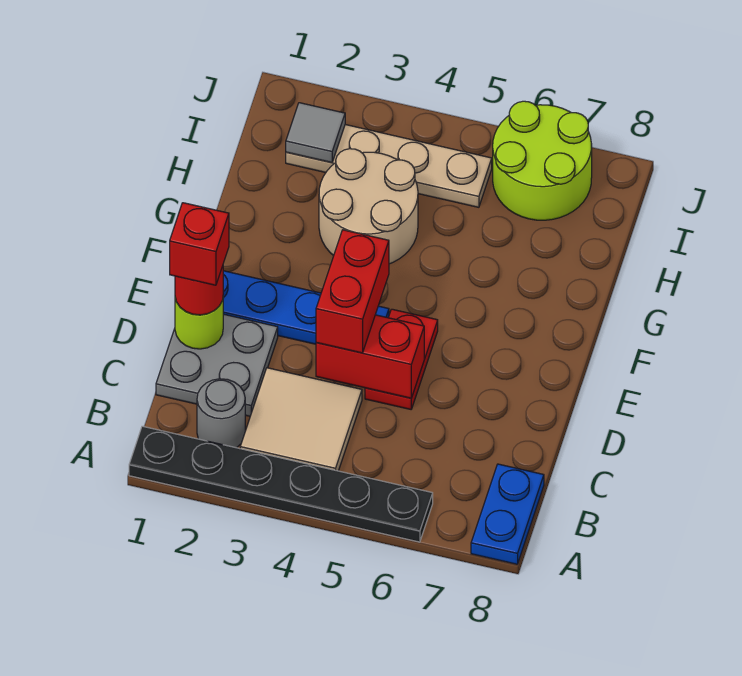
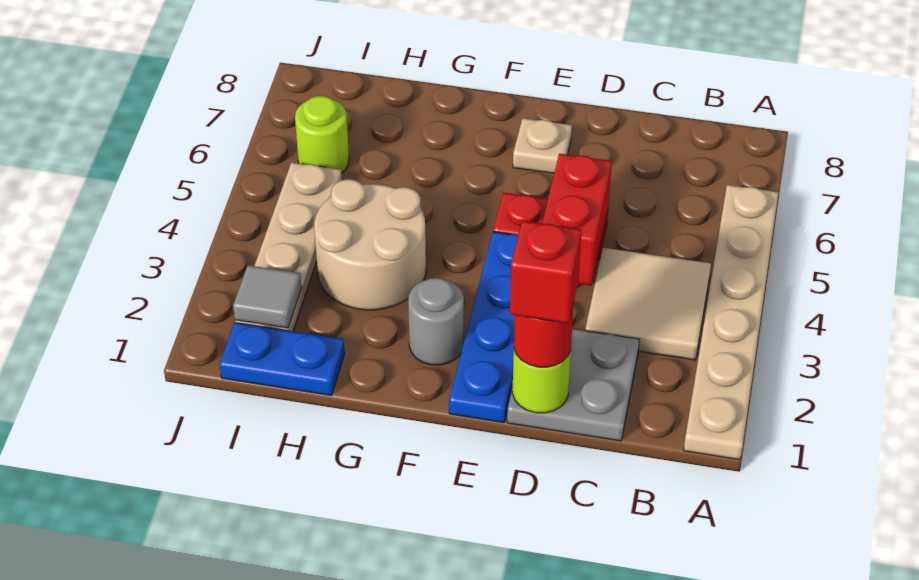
black 1x6 plate [129,426,433,542] -> tan 1x6 plate [684,185,779,460]
blue 1x2 plate [471,464,544,564] -> blue 1x2 plate moved to [220,323,345,396]
grey 1x1 round brick [197,379,245,448] -> grey 1x1 round brick moved to [408,278,464,365]
red 1x2 brick [316,230,389,353] -> none
none -> tan 1x1 plate [513,118,572,173]
lime 2x2 round brick [493,101,592,220] -> lime 1x1 round brick [295,96,349,173]

